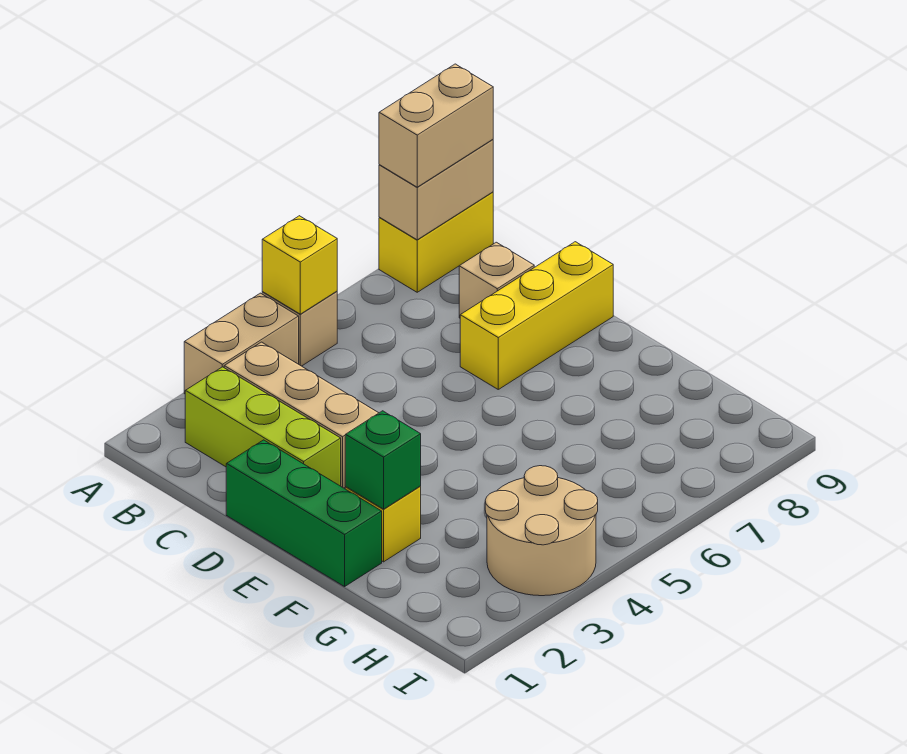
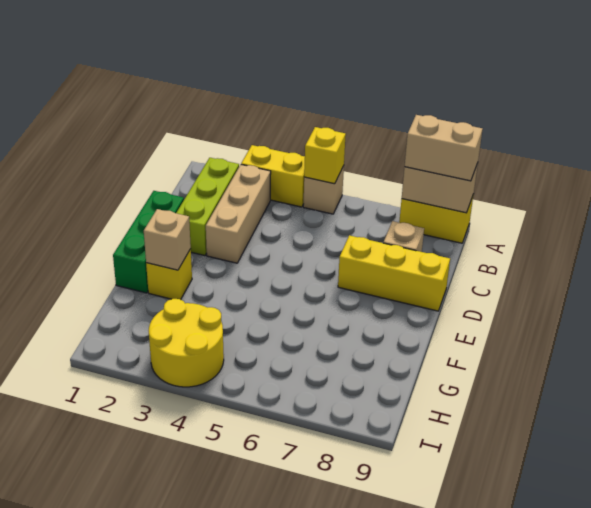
tan 1x2 brick [184,293,299,394] -> yellow 1x2 brick [241,145,305,207]
green 1x1 brick [345,411,421,509] -> tan 1x1 brick [144,209,191,270]
tan 2x2 round brick [485,466,598,596] -> yellow 2x2 round brick [149,299,224,387]

